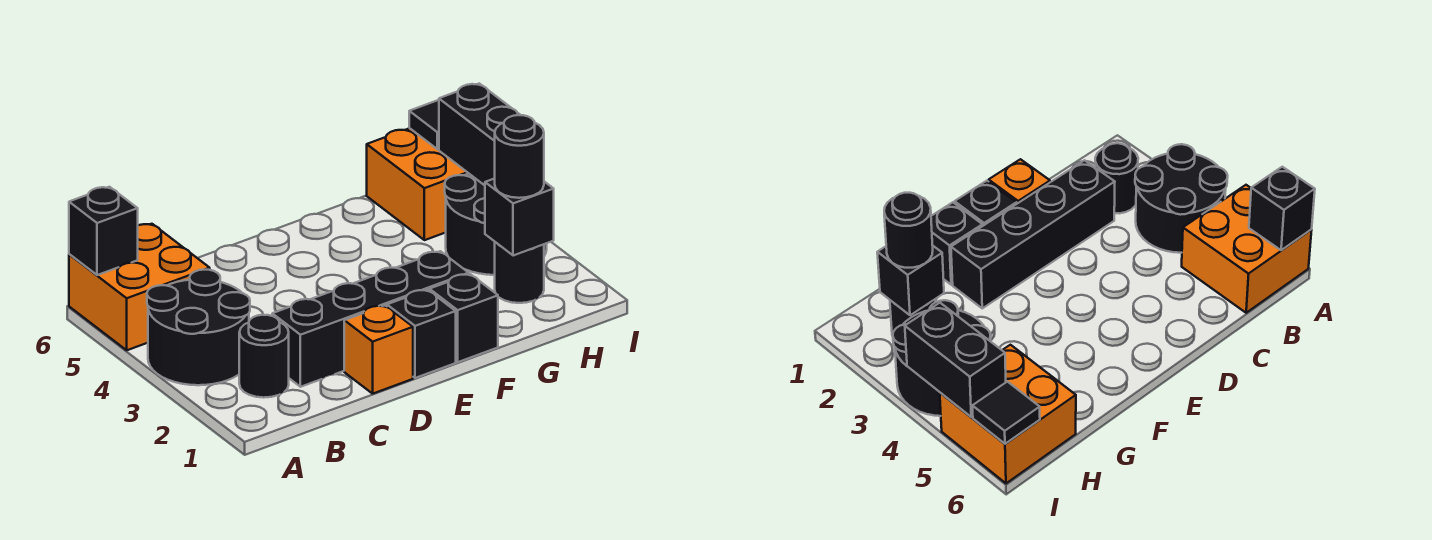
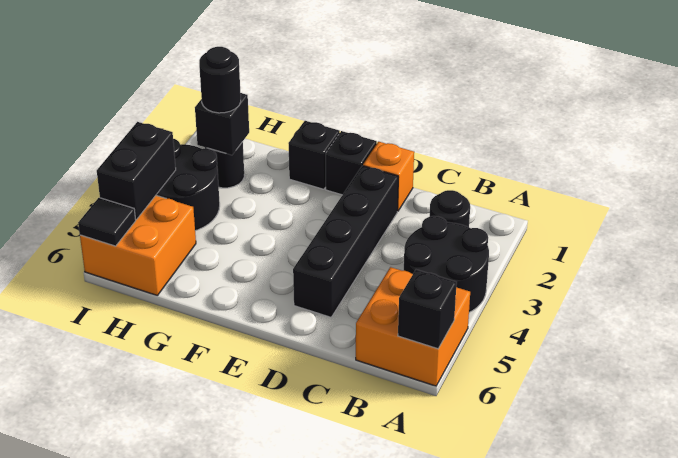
black 1x4 brick [272,251,469,387] -> black 1x4 brick turned to [293,166,398,317]

